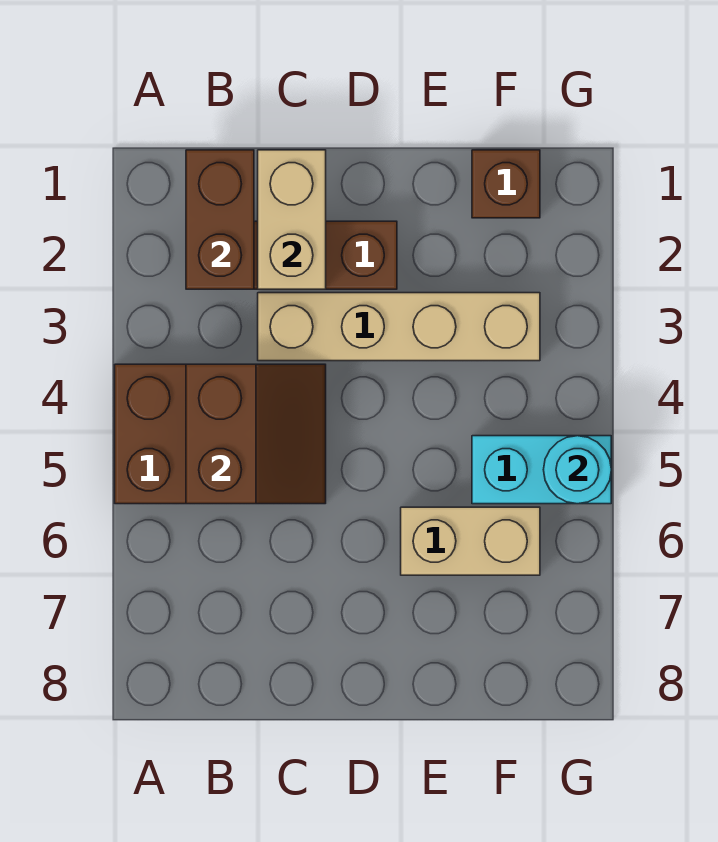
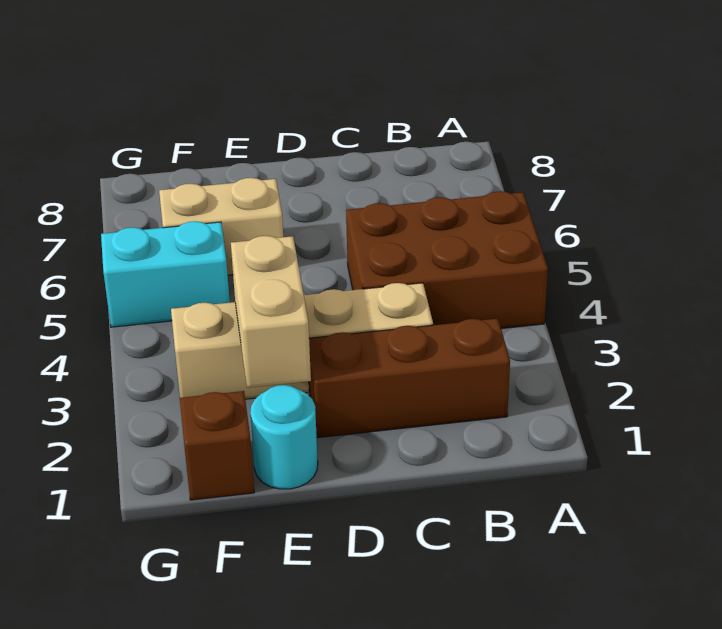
brown 1x2 brick [186,150,254,289] -> none
brown 2x2 slope [186,364,326,504] -> none
tan 1x2 brick [258,150,326,289] -> tan 1x2 brick moved to [231,236,311,388]
cyan 1x1 round brick [543,436,611,504] -> cyan 1x1 round brick moved to [250,385,318,489]

